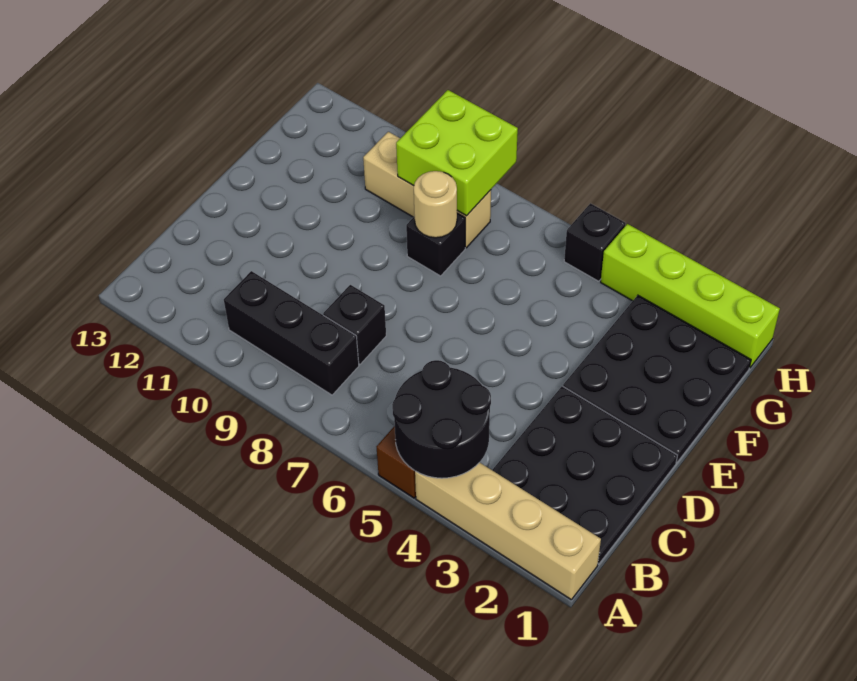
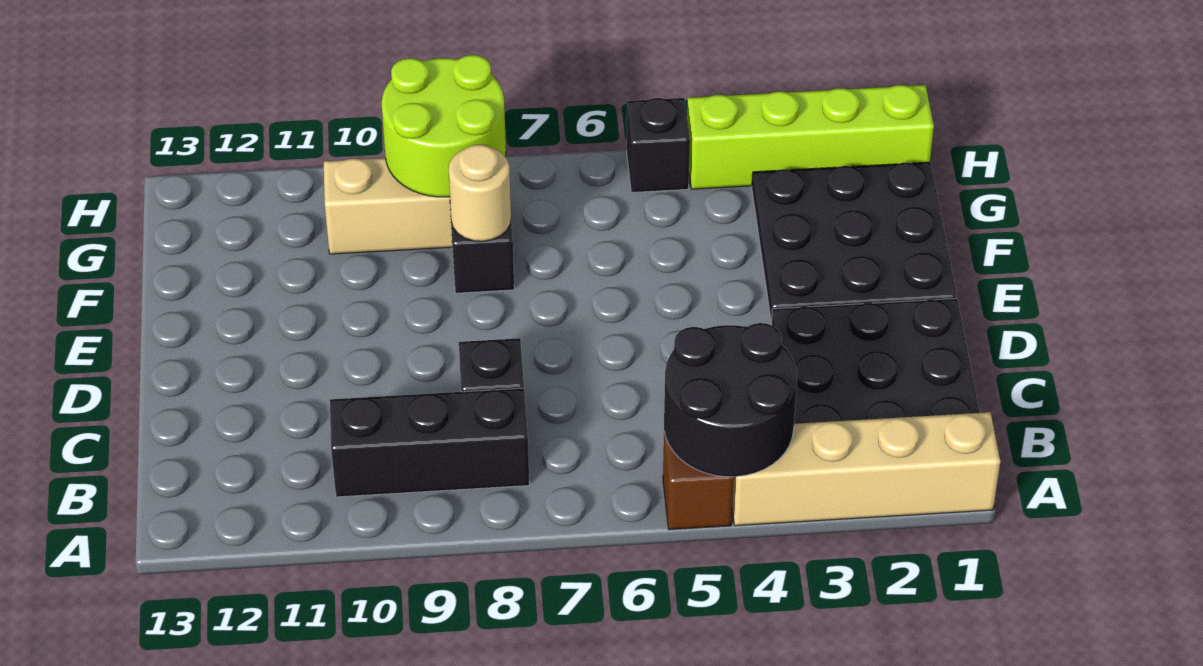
lime 2x2 brick [396,90,518,216] -> lime 2x2 round brick [382,55,506,197]

